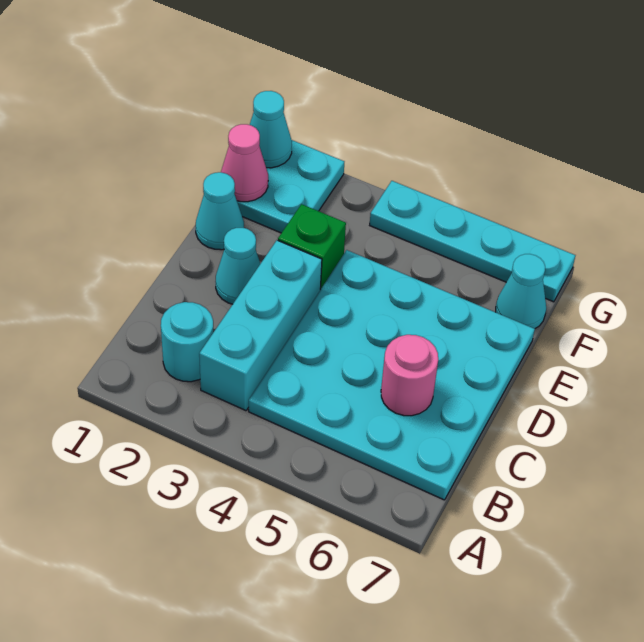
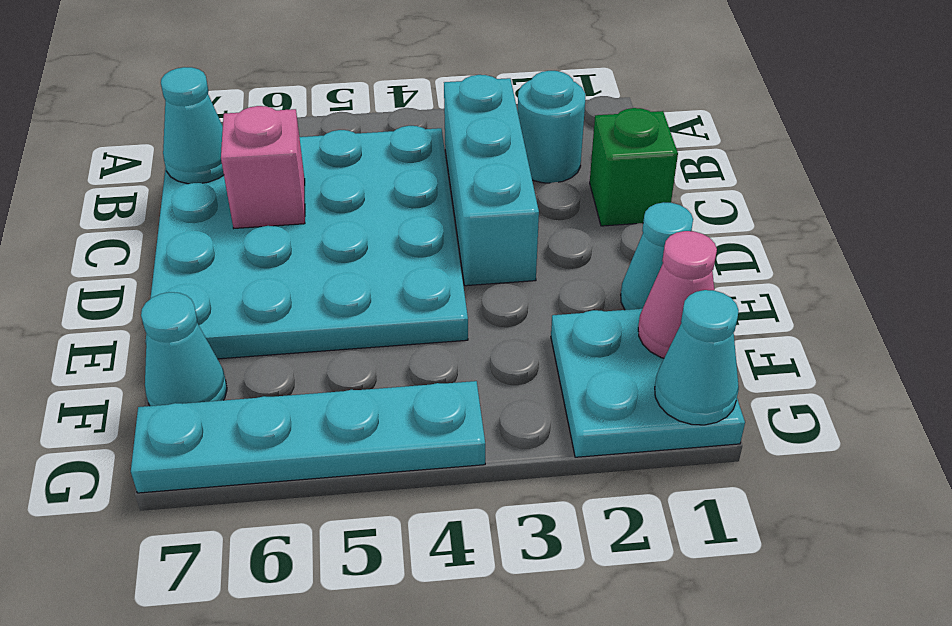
pink 1x1 round brick [381,335,438,416] -> pink 1x1 brick [221,106,305,228]
cyan 1x1 cone [216,228,260,304] -> cyan 1x1 cone moved to [161,67,224,184]
green 1x1 brick [278,204,346,290] -> green 1x1 brick moved to [590,108,678,226]

